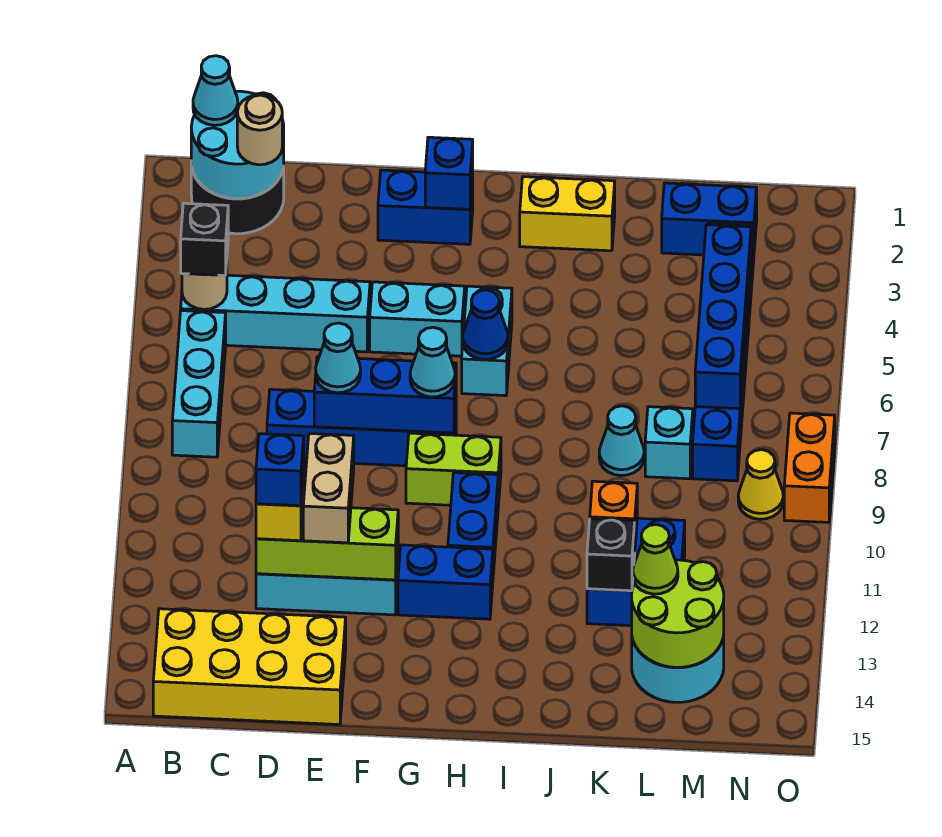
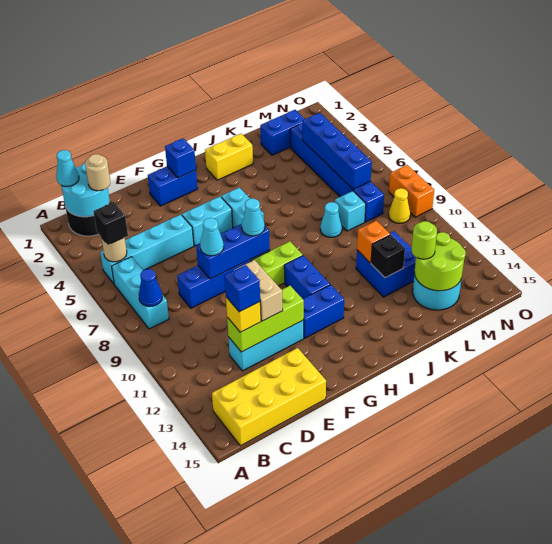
blue 1x1 cone [463,290,508,360] -> blue 1x1 cone moved to [139,269,162,306]
lime 1x1 cone [633,525,678,594] -> lime 1x1 round brick [411,221,437,259]

